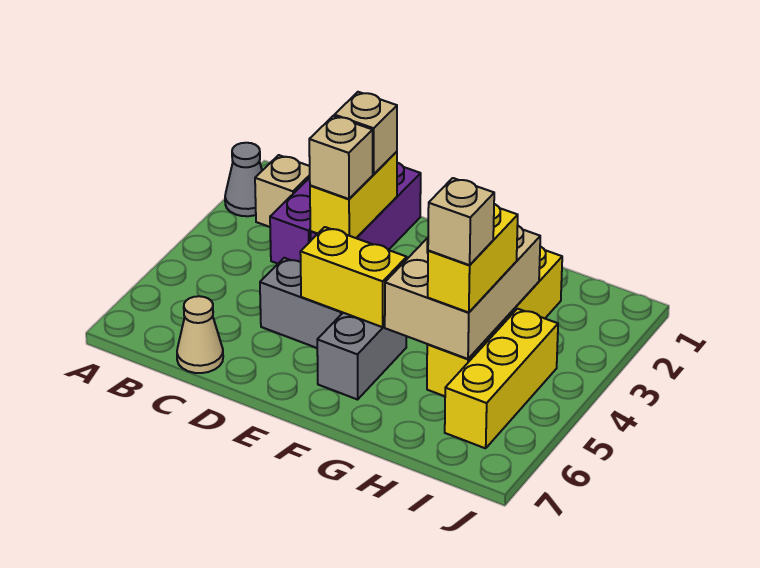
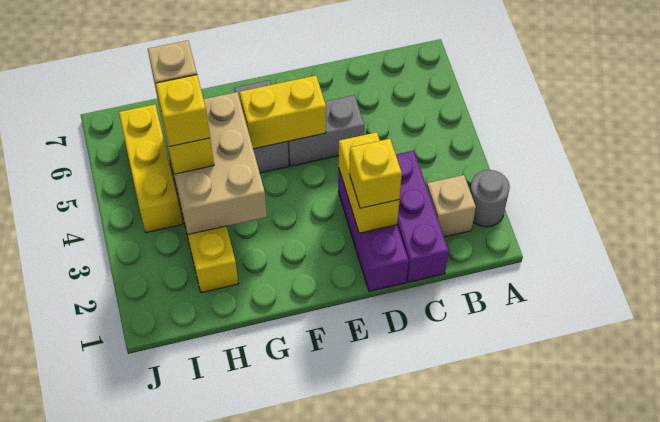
grey 1x1 cone [225,143,262,216] -> grey 1x1 round brick [470,170,510,227]
tan 1x1 cone [177,296,223,373] -> none
tan 1x1 brick [334,92,397,174] -> yellow 1x1 brick [350,139,402,208]
tan 1x1 brick [309,116,373,199] -> none
none -> yellow 1x1 brick [156,75,210,147]

